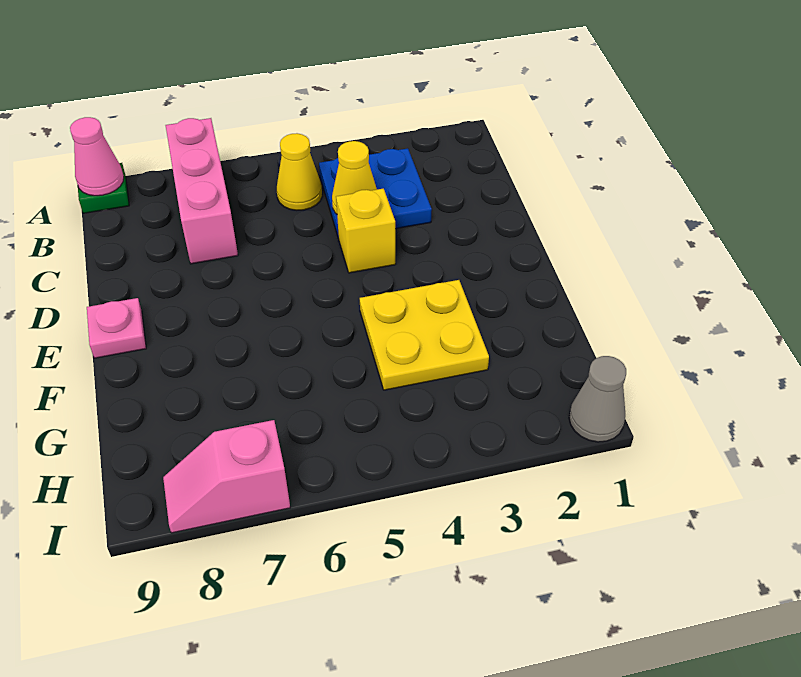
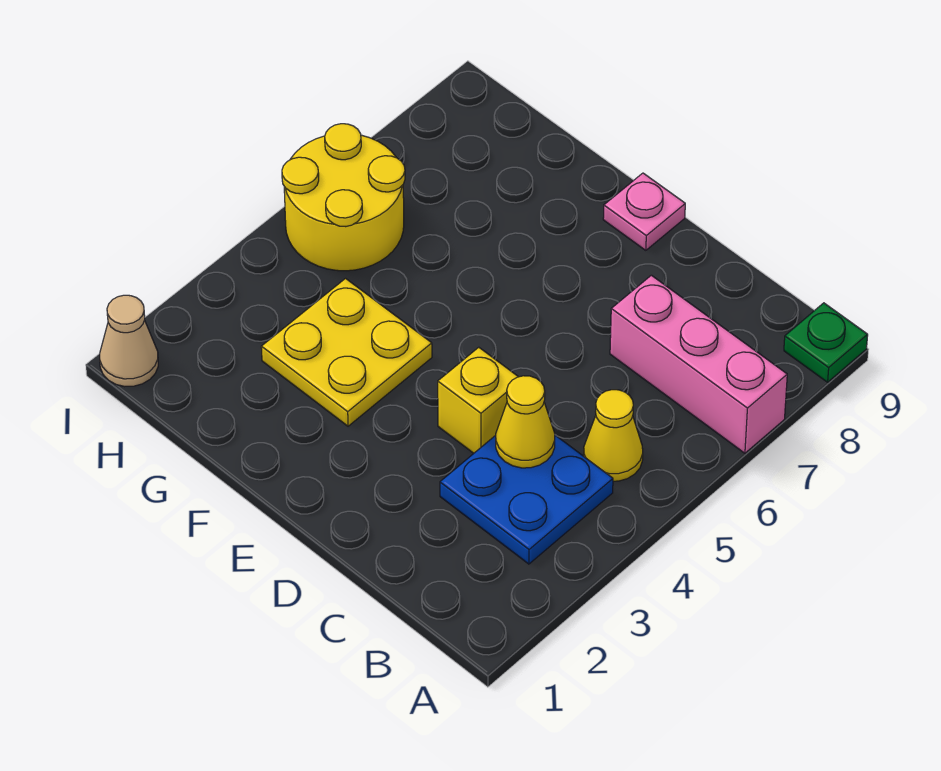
pink 1x1 cone [70,117,124,196] -> none
none -> yellow 2x2 round brick [282,124,405,271]
grey 1x1 cone [569,356,626,442] -> tan 1x1 cone [100,295,158,387]
pink 1x2 slope [163,420,290,533] -> none

